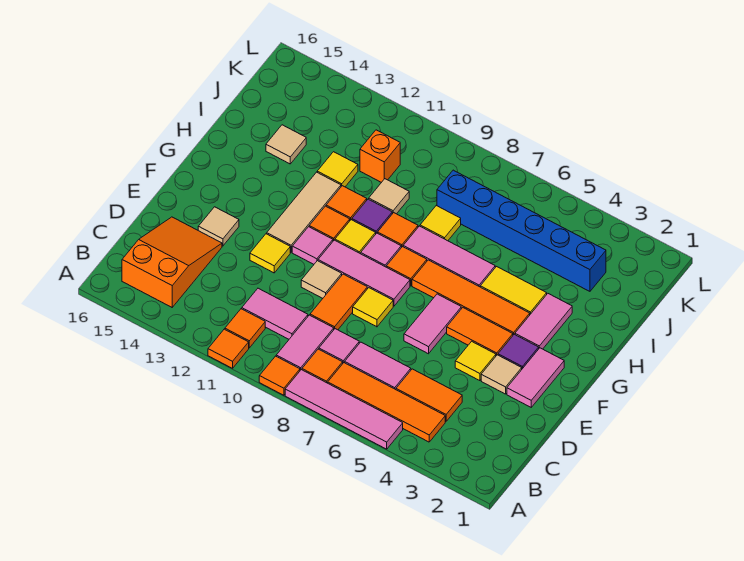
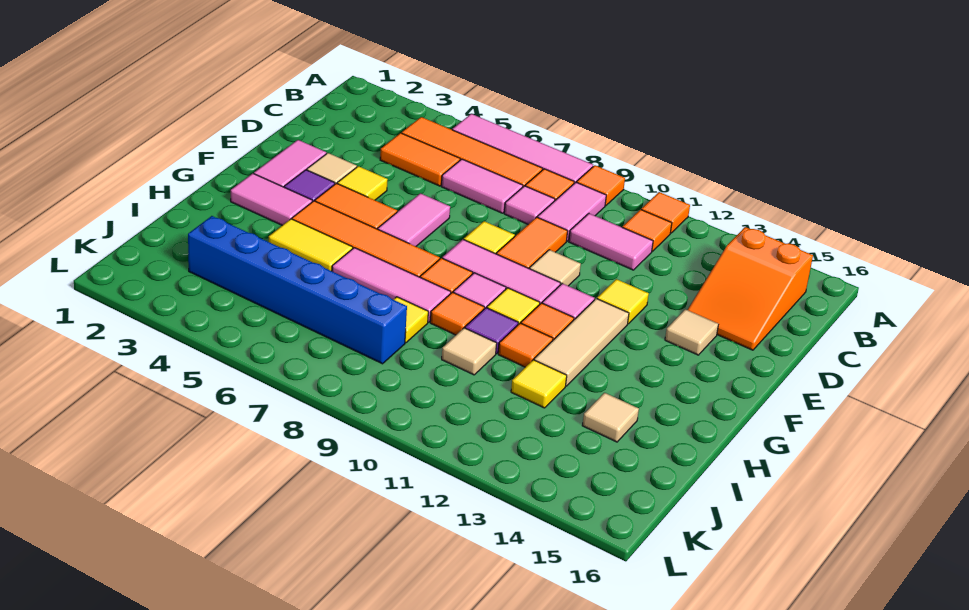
pink 1x2 tile [515,294,572,349] -> pink 1x2 tile turned to [231,173,312,225]
orange 1x1 brick [360,130,400,182] -> none

